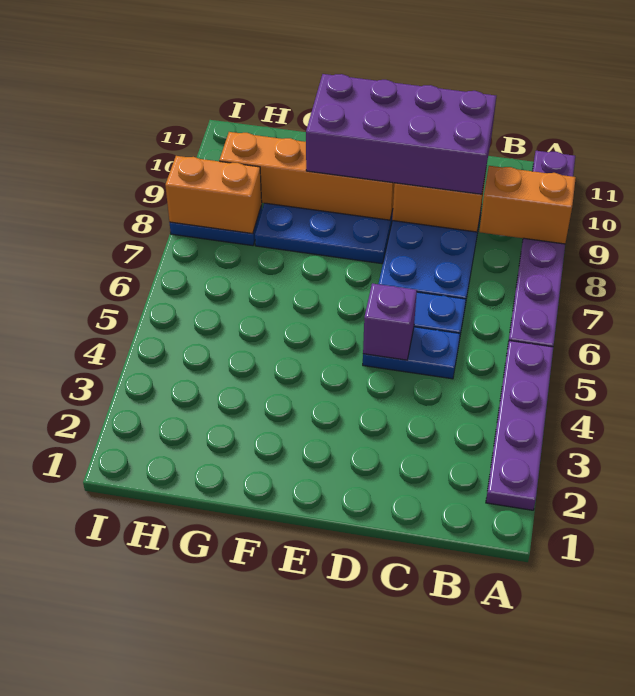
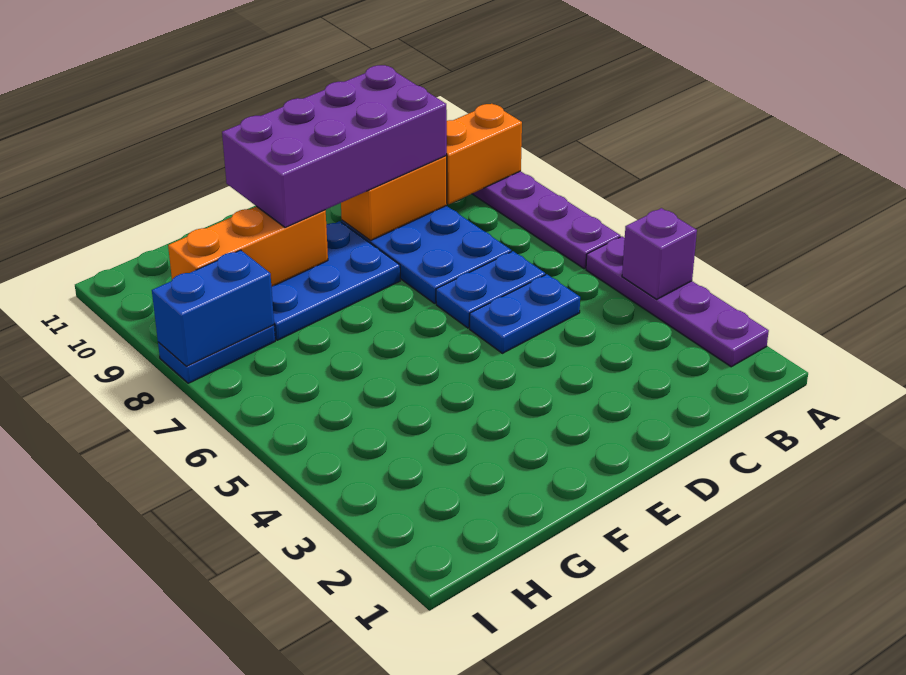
purple 1x1 brick [363,283,417,360] -> purple 1x1 brick moved to [622,208,697,299]
orange 1x4 brick [219,132,394,220] -> orange 1x3 brick [168,206,328,287]
orange 1x2 brick [165,156,262,234] -> blue 1x2 brick [152,250,274,366]

